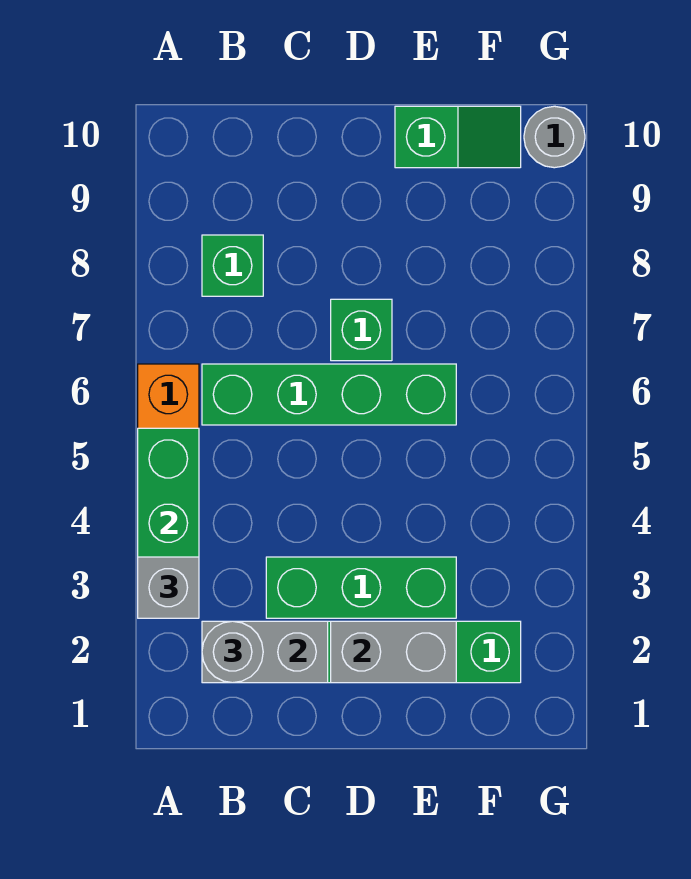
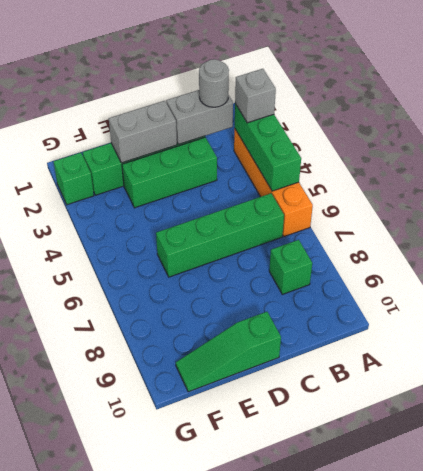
green 1x1 brick [331,299,392,361] -> green 1x1 brick moved to [54,153,94,205]
green 1x2 slope [395,106,521,168] -> green 1x3 slope [176,312,281,392]
grey 1x1 round brick [524,106,585,168] -> none

